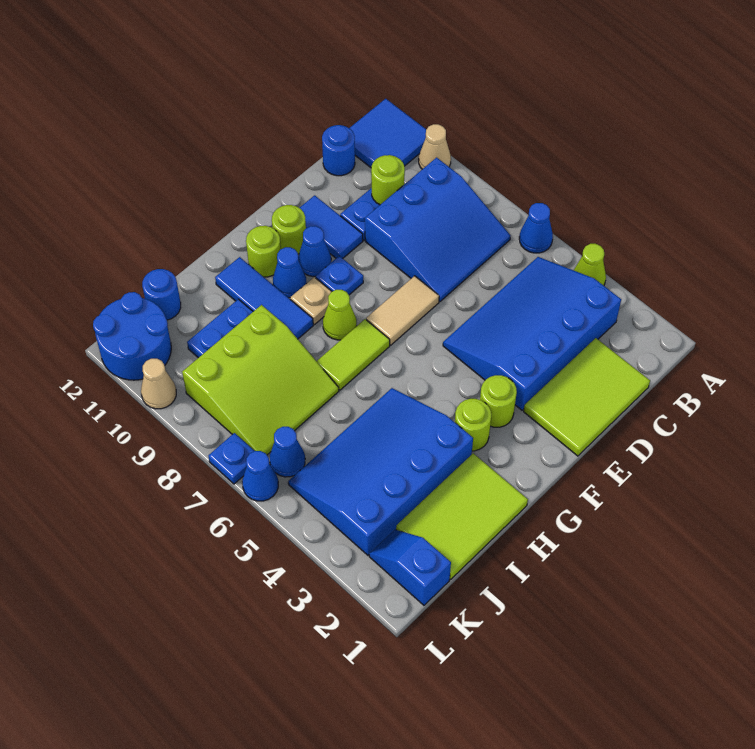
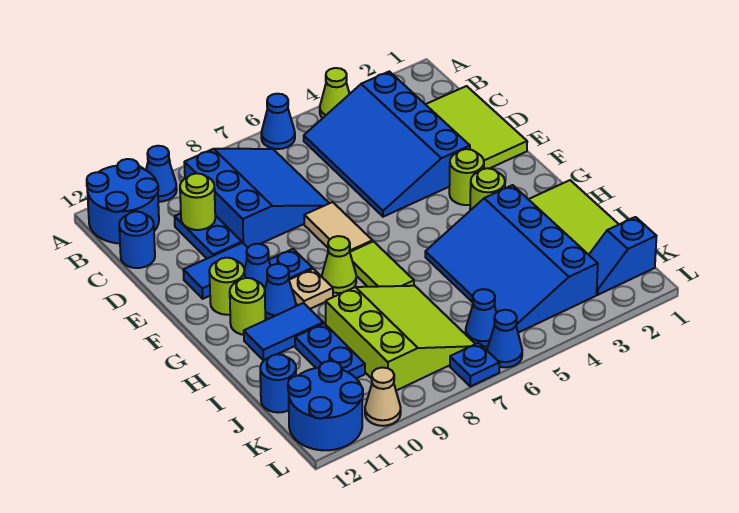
tan 1x1 cone [419,124,451,169] -> blue 1x1 cone [146,146,177,202]
blue 2x2 tile [350,99,426,167] -> blue 2x2 round brick [87,159,159,243]
blue 1x3 tile [215,257,313,339] -> blue 1x2 tile [244,303,323,360]

